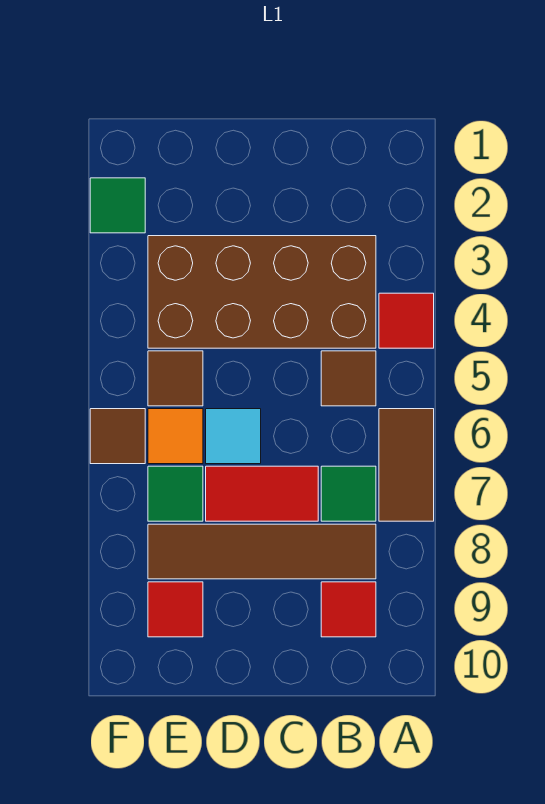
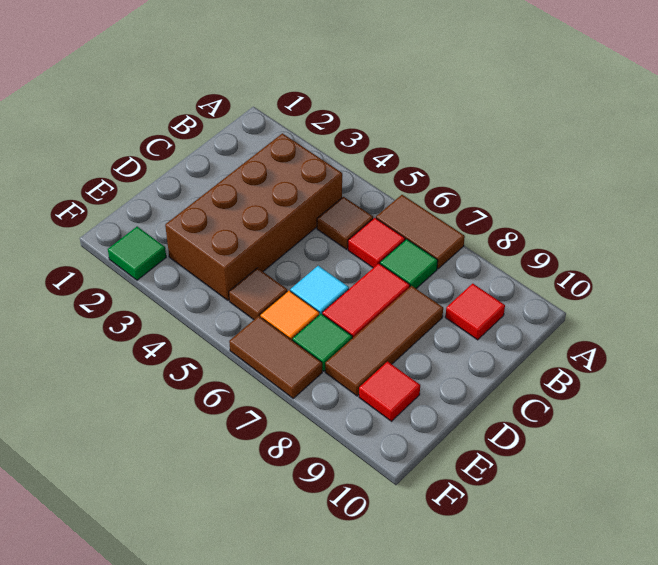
red 1x1 tile [379,293,434,348] -> red 1x1 tile moved to [348,218,405,268]
brown 1x4 tile [148,524,376,579] -> brown 1x3 tile [325,286,443,396]
brown 1x1 tile [90,409,145,464] -> brown 1x2 tile [229,316,322,398]

